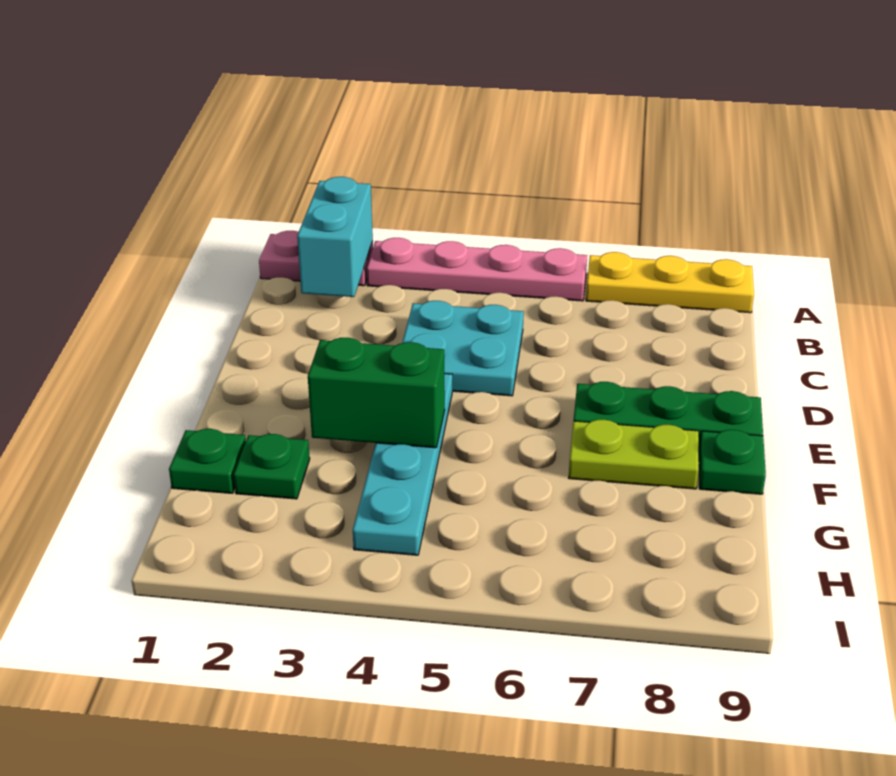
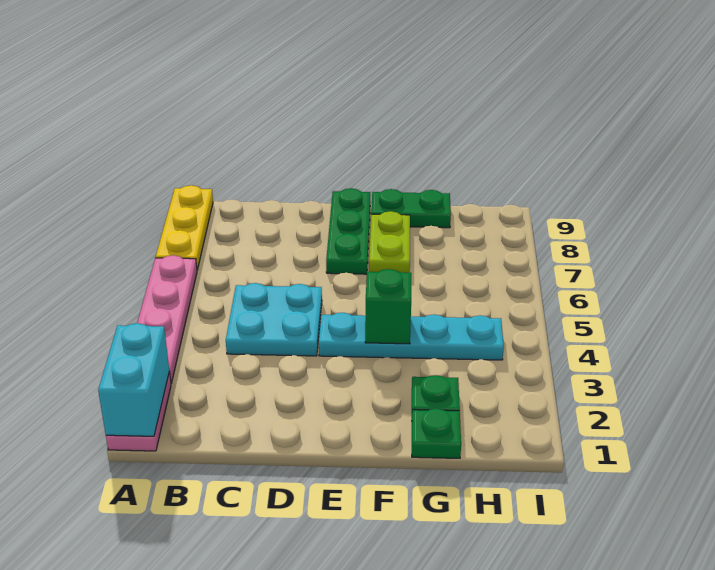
cyan 1x2 brick [297,177,373,297] -> cyan 1x2 brick turned to [98,323,169,436]
green 1x2 brick [308,338,445,448] -> green 1x1 brick [365,269,411,344]
green 1x1 plate [699,430,766,494] -> green 1x2 plate [371,189,451,228]

